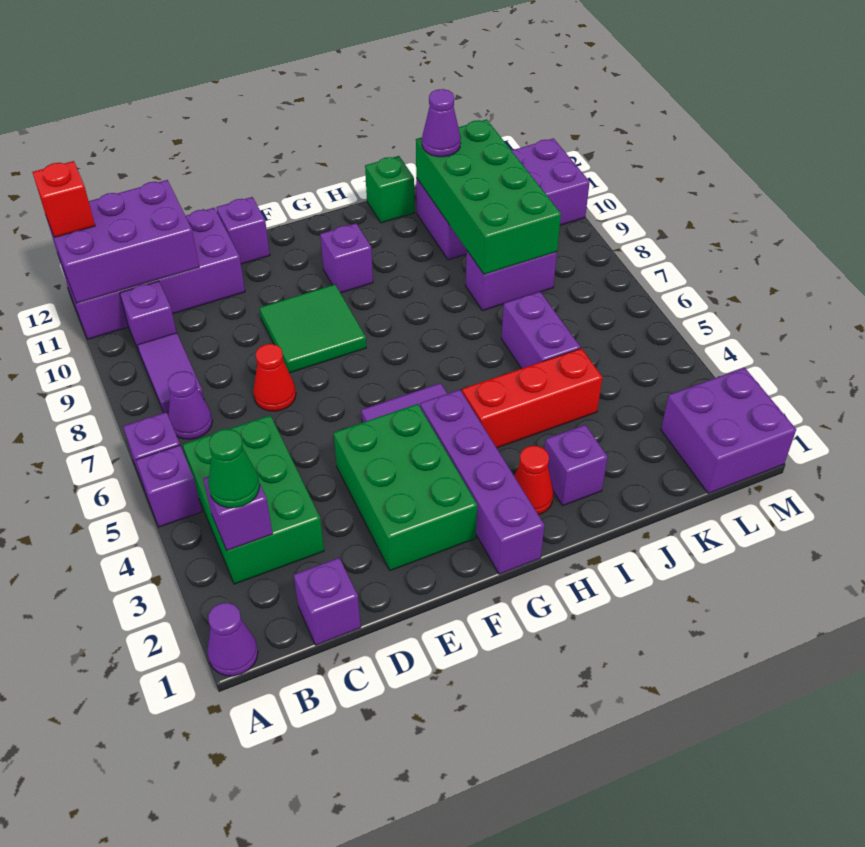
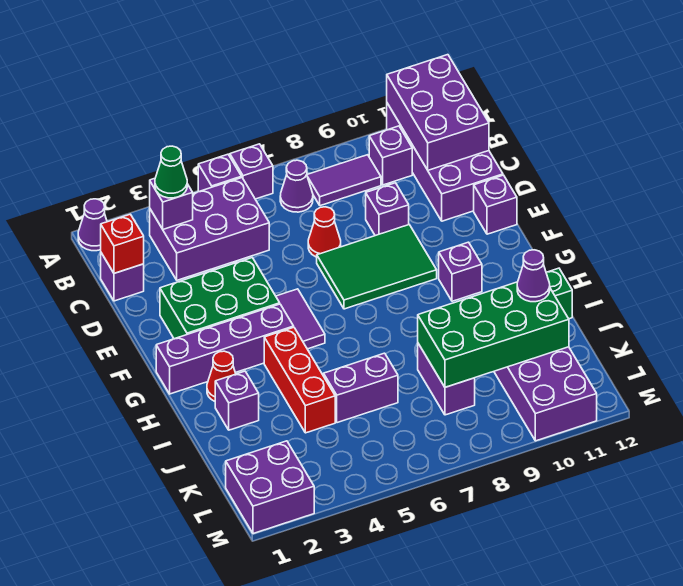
red 1x1 brick [32,161,95,238] -> red 1x1 brick moved to [101,214,144,273]
green 2x3 brick [183,415,324,584] -> purple 2x3 brick [150,178,269,280]
none -> purple 1x1 brick [366,183,409,236]
green 2x2 tile [260,284,366,373] -> green 2x3 tile [317,225,437,309]

